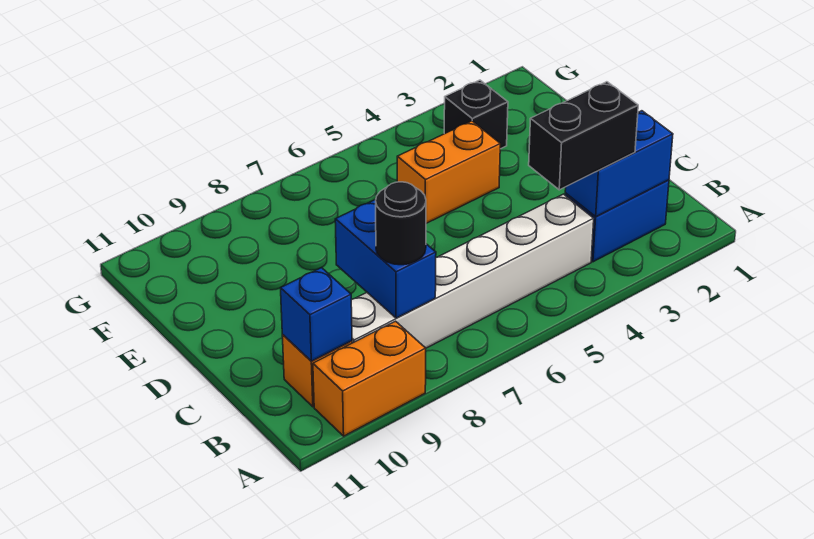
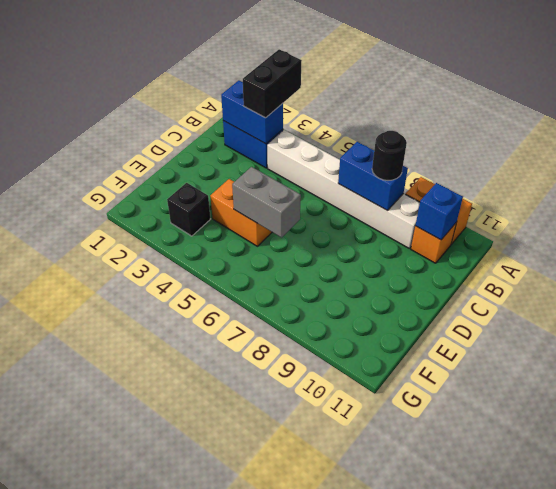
black 1x2 brick [529,82,638,190] -> black 1x2 brick turned to [243,49,302,118]
blue 1x2 brick [335,200,436,318] -> blue 1x2 brick turned to [338,142,408,211]
none -> grey 1x2 brick [232,167,301,238]

